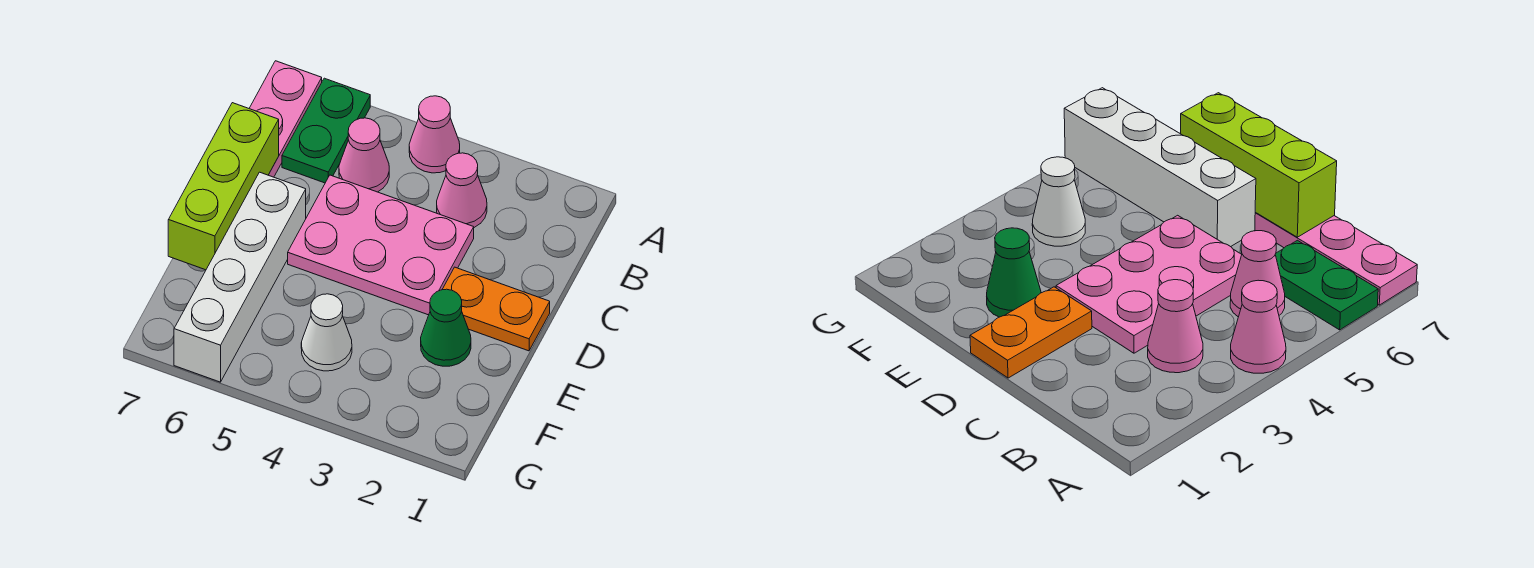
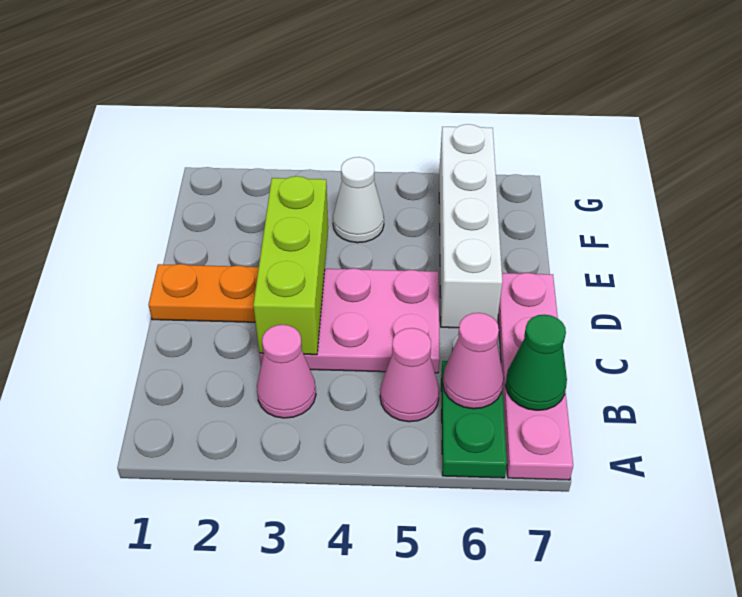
pink 1x1 cone [409,96,460,173] -> pink 1x1 cone moved to [443,313,504,409]
lime 1x3 brick [168,103,279,270] -> lime 1x3 brick moved to [253,176,328,355]
green 1x1 cone [421,289,471,366] -> green 1x1 cone moved to [505,315,567,410]

